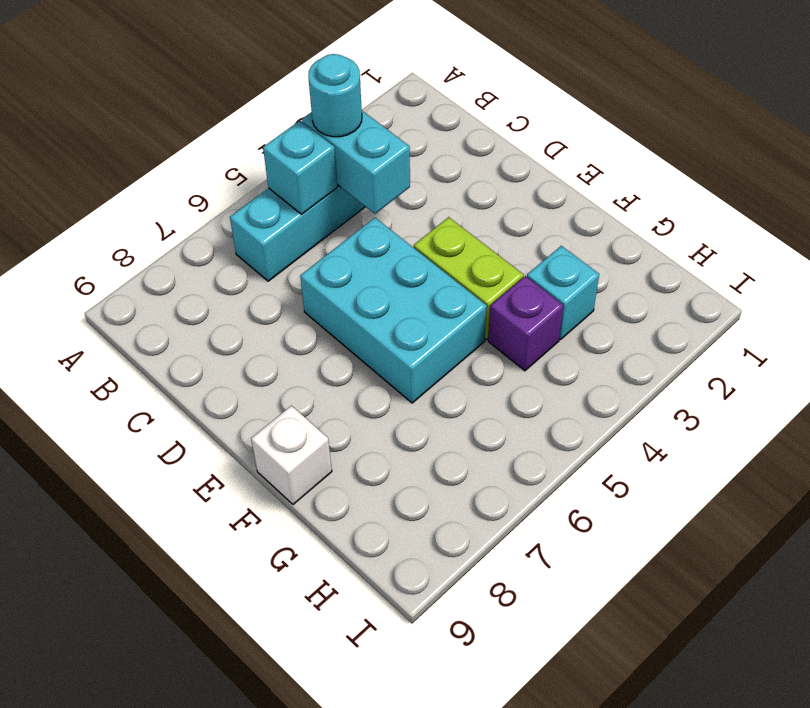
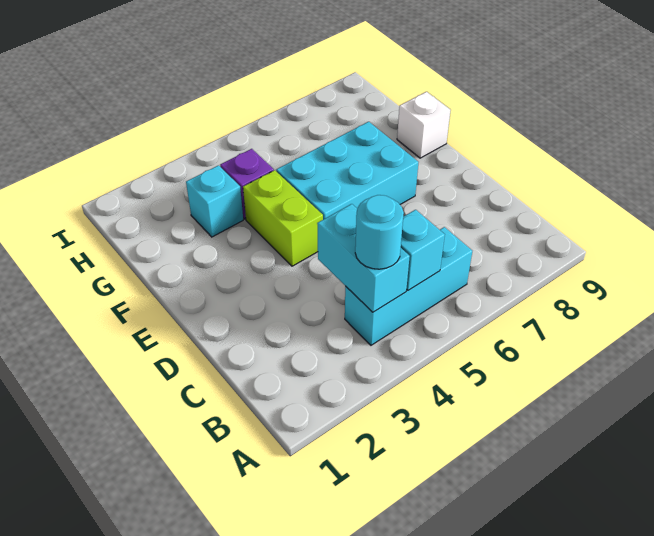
cyan 2x3 brick [300,218,487,403] -> cyan 2x3 brick turned to [276,122,418,219]

